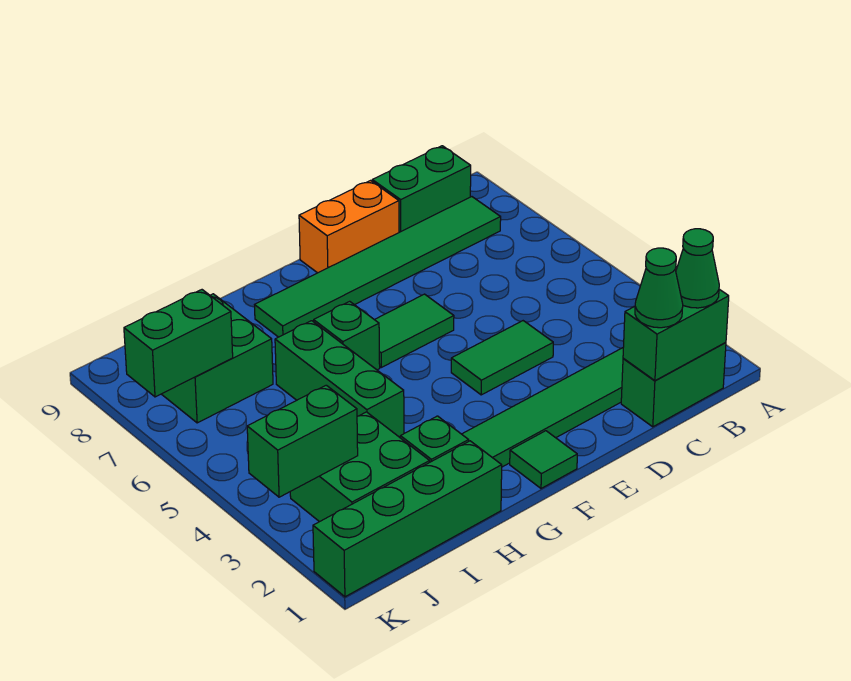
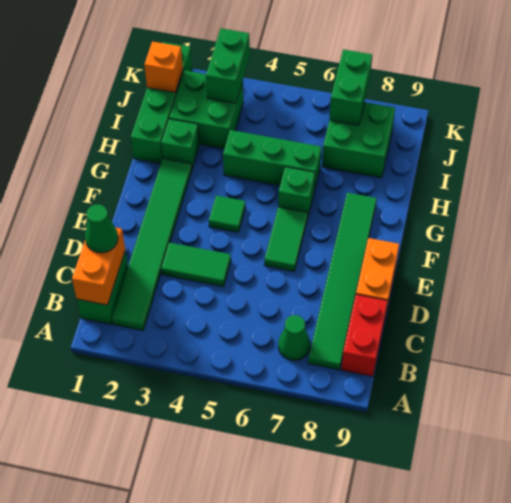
green 1x2 brick [623,289,729,381] -> orange 1x2 brick [72,227,125,305]
green 1x1 cone [676,229,719,308] -> green 1x1 cone moved to [278,315,310,361]
green 1x2 brick [372,146,471,232] -> red 1x2 brick [341,294,388,377]
green 1x2 tile [451,321,553,395] -> green 1x2 tile turned to [161,243,231,287]
green 1x1 tile [510,431,577,488] -> green 1x1 tile moved to [209,195,246,232]
none -> orange 1x1 brick [144,41,183,93]

